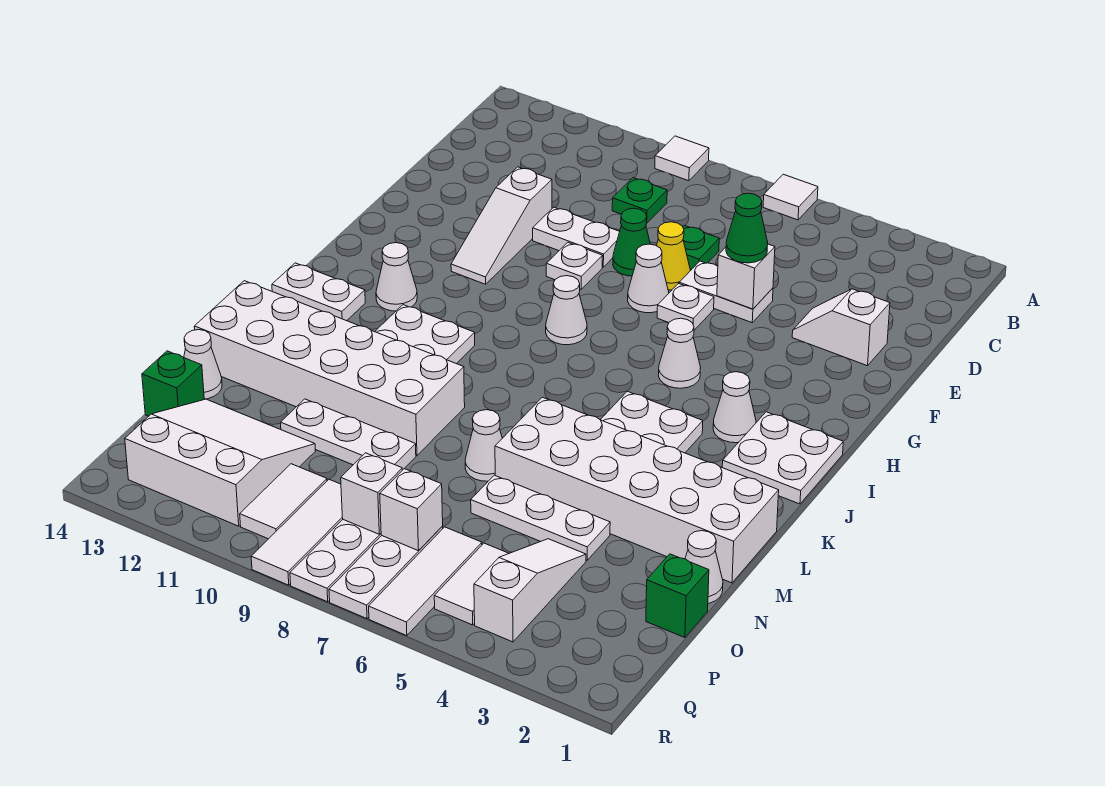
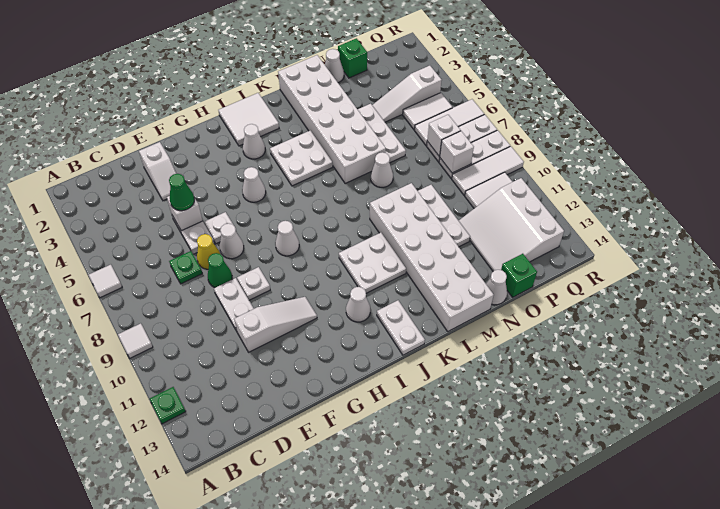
green 1x1 plate [612,178,667,223] -> green 1x1 plate moved to [150,387,186,424]
white 2x2 plate [722,412,843,504] -> white 2x2 tile [218,93,279,146]

